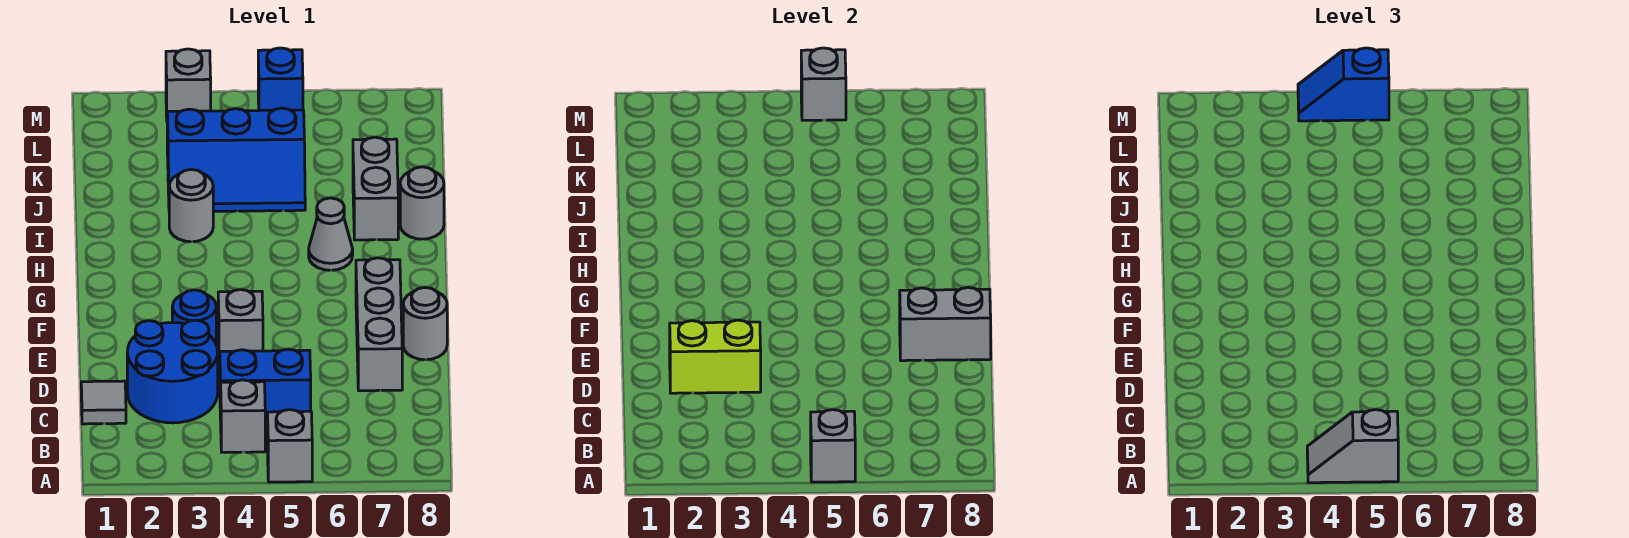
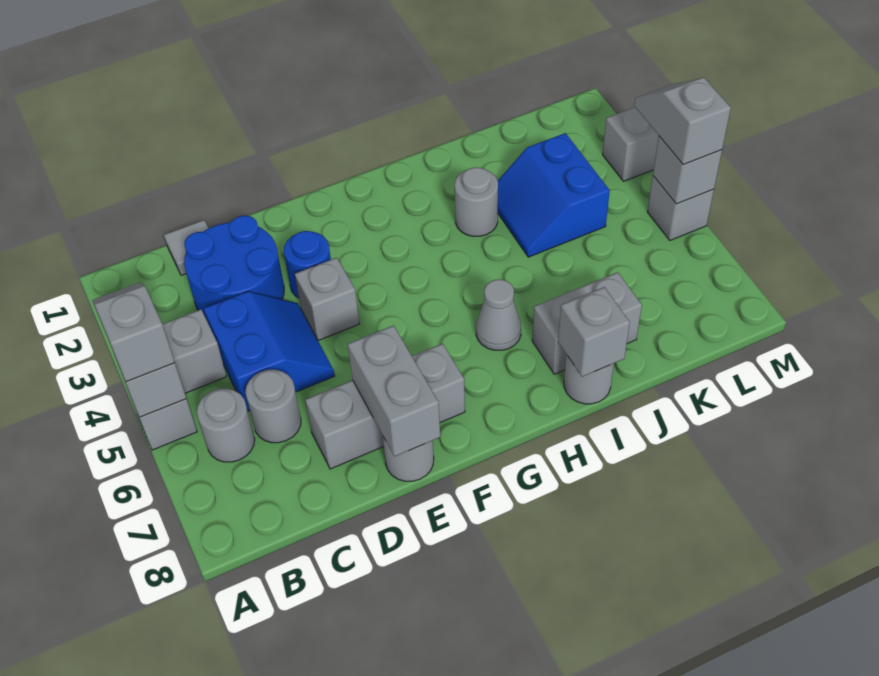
none -> grey 1x1 round brick [197,389,255,462]
none -> grey 1x1 round brick [245,370,301,443]
lime 1x2 brick [670,320,761,393] -> none
none -> grey 1x1 brick [558,287,630,377]
blue 2x3 slope [167,108,305,211] -> blue 2x2 slope [498,133,610,257]
blue 1x2 slope [1298,48,1389,121] -> grey 1x2 slope [634,78,731,165]
blue 1x1 brick [258,48,303,111] -> grey 1x1 brick [647,176,714,240]

